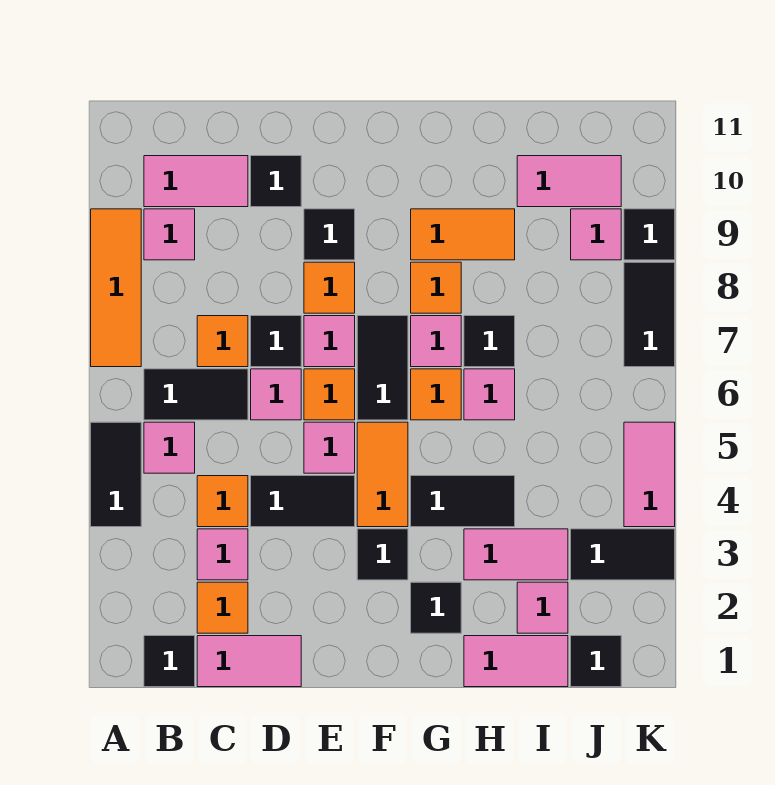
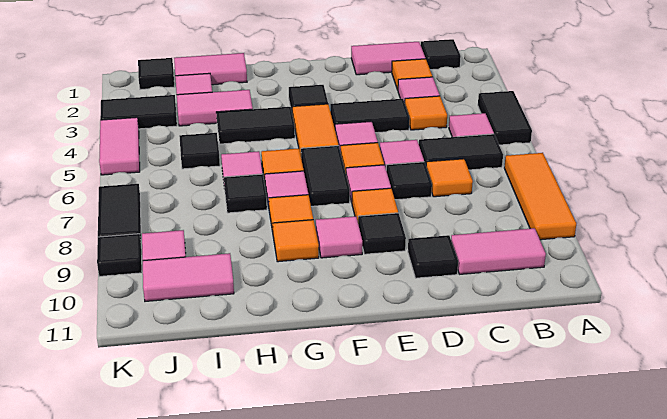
pink 1x1 tile [144,209,195,260] -> pink 1x1 tile moved to [316,216,362,258]
black 1x1 tile [411,582,461,633] -> black 1x1 tile moved to [179,133,220,169]
orange 1x2 tile [411,209,515,260] -> orange 1x1 tile [273,220,319,262]

